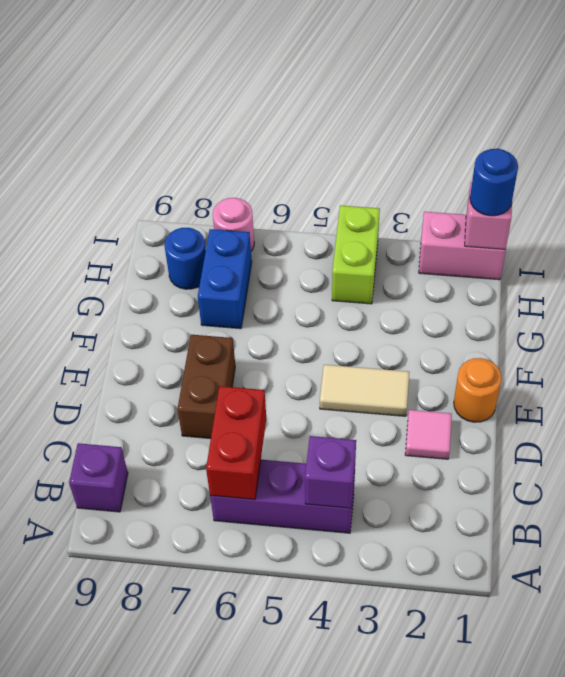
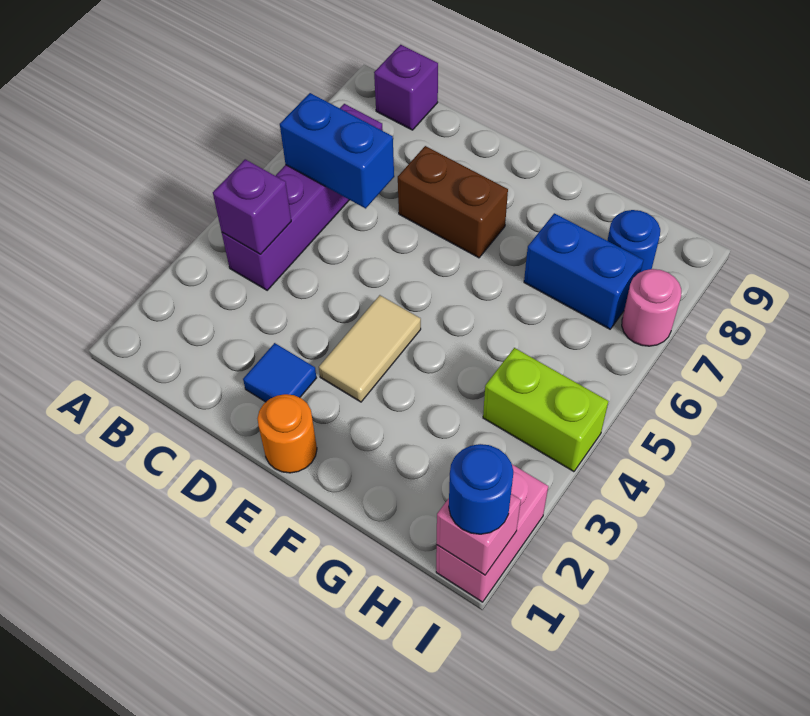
purple 1x3 brick [210,460,355,533] -> purple 1x4 brick [222,104,383,290]
red 1x2 brick [206,386,266,499] -> blue 1x2 brick [280,93,394,208]
pink 1x1 tile [405,410,452,459] -> blue 1x1 tile [243,343,317,402]

